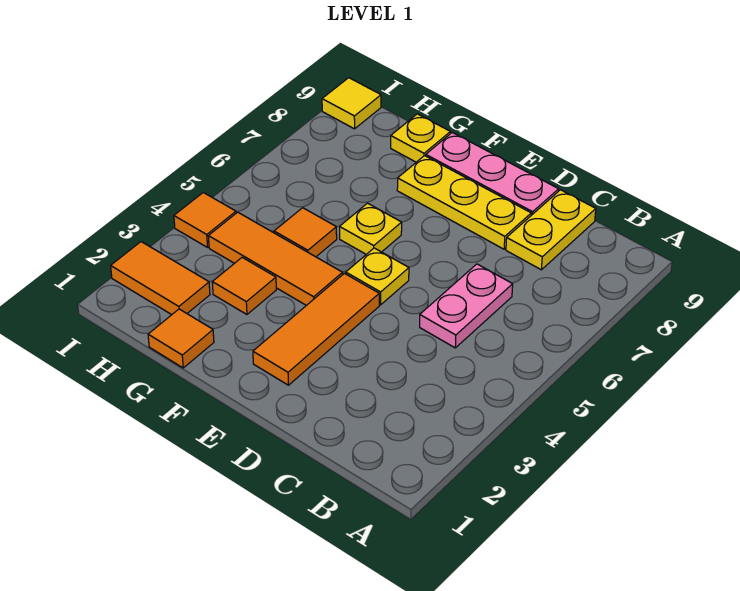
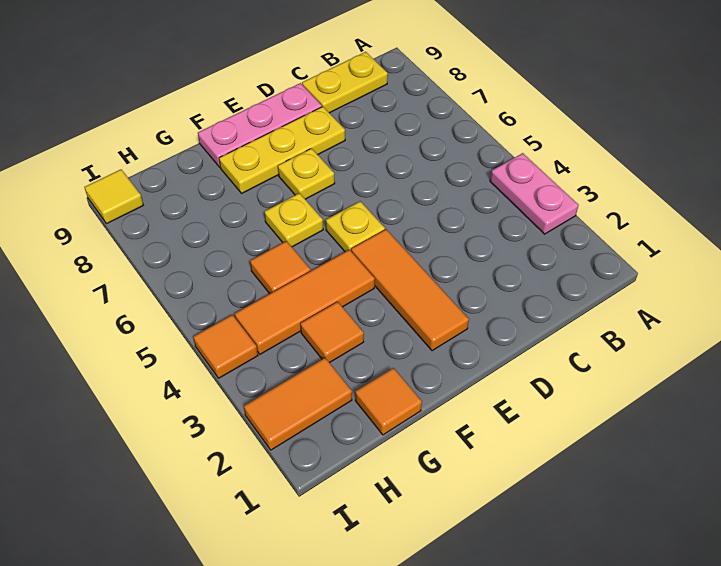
pink 1x2 plate [420,264,513,348] -> pink 1x2 plate moved to [490,153,579,234]
yellow 1x2 plate [506,190,596,270] -> yellow 1x2 plate turned to [302,52,388,113]
yellow 1x1 plate [391,114,450,162] -> yellow 1x1 plate moved to [278,148,335,199]

